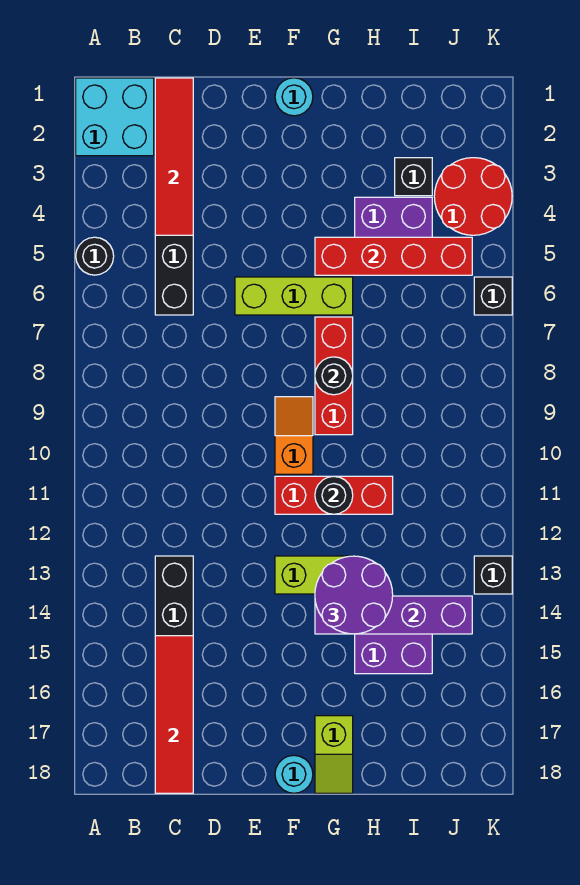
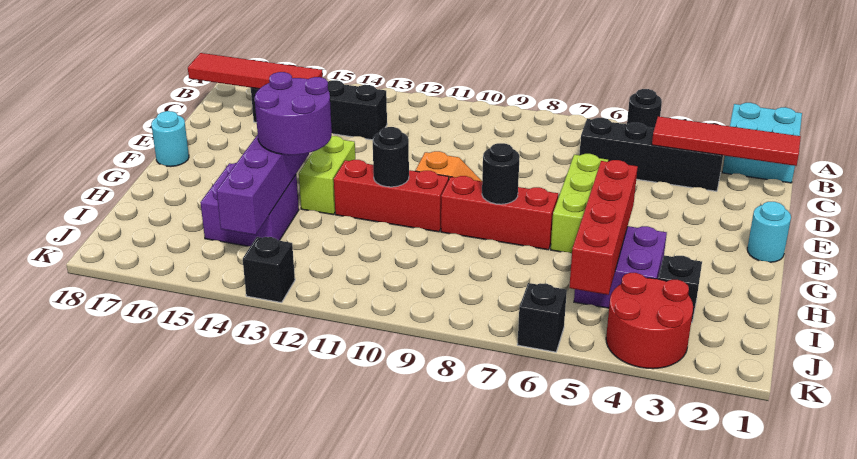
red 1x3 brick [275,476,393,514] -> red 1x3 brick turned to [334,160,449,232]
lime 1x2 slope [315,716,353,793] -> none

